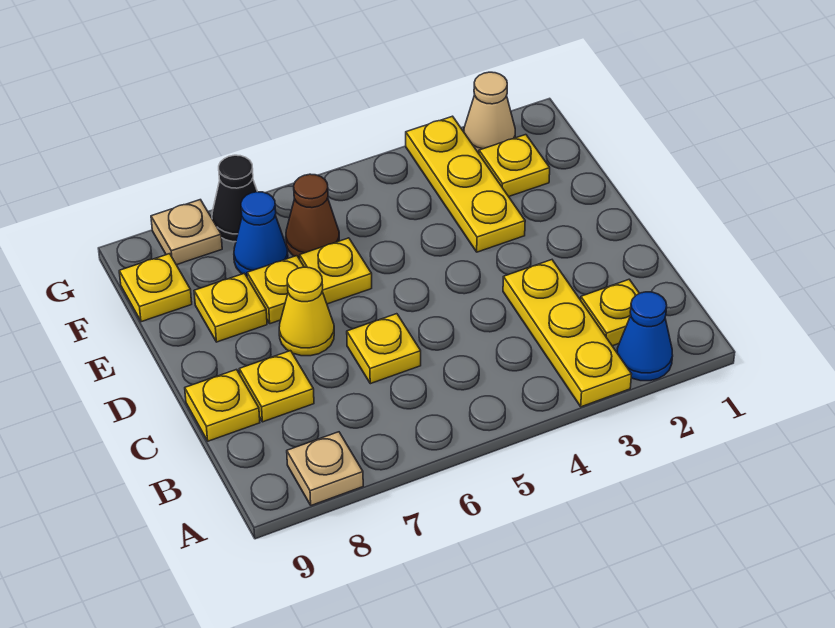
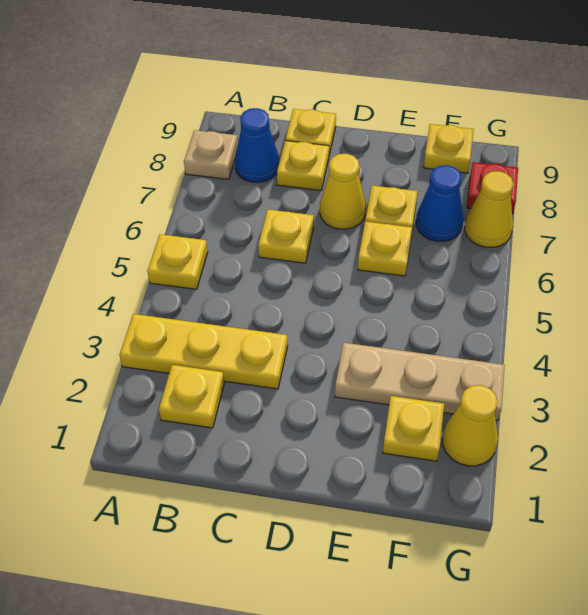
blue 1x1 cone [617,292,673,381] -> blue 1x1 cone moved to [235,108,279,182]
yellow 1x3 plate [406,116,525,252] -> tan 1x3 plate [335,343,505,420]
yellow 1x1 plate [194,273,267,342] -> yellow 1x1 plate moved to [147,234,208,289]
brown 1x1 cone [286,174,339,259] -> none
tan 1x1 cone [464,72,515,153] -> yellow 1x1 cone [442,385,498,466]
black 1x1 cone [212,155,257,242] -> yellow 1x1 cone [465,171,513,247]
tan 1x1 plate [151,200,222,265] -> red 1x1 plate [467,162,518,214]

